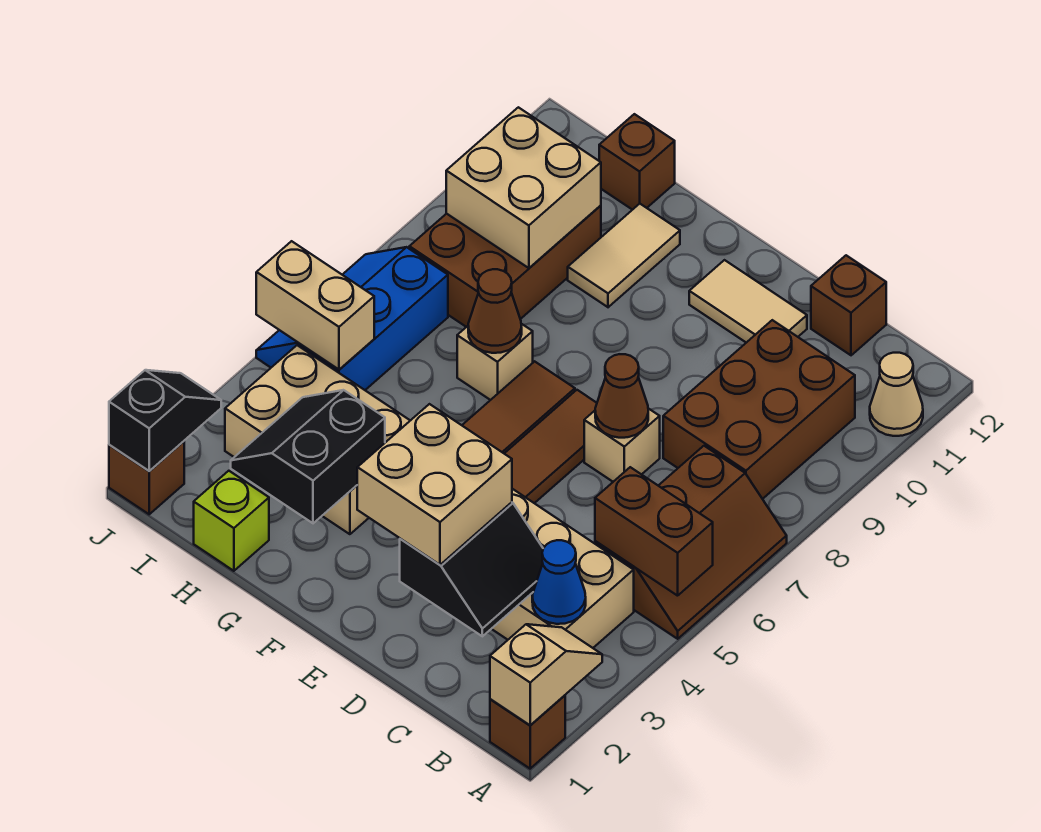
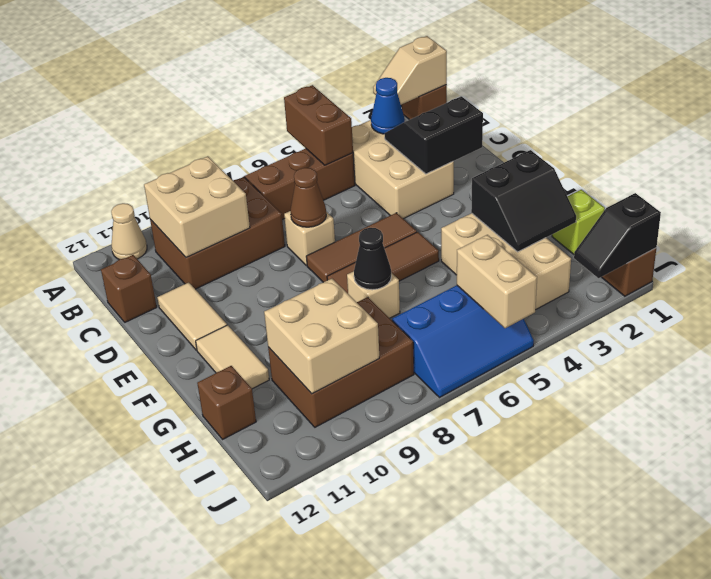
tan 2x2 brick [357,404,512,565] -> tan 2x2 brick moved to [144,156,250,258]
brown 1x1 cone [468,269,522,353] -> black 1x1 cone [354,228,391,290]
tan 1x2 tile [568,204,680,307] -> tan 1x2 tile turned to [196,325,269,389]

